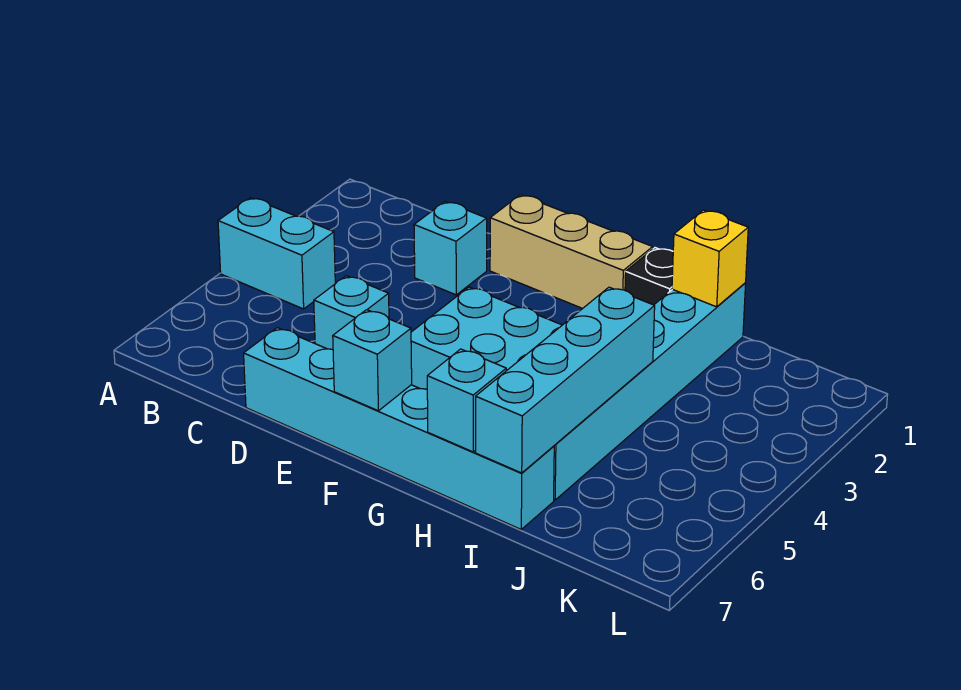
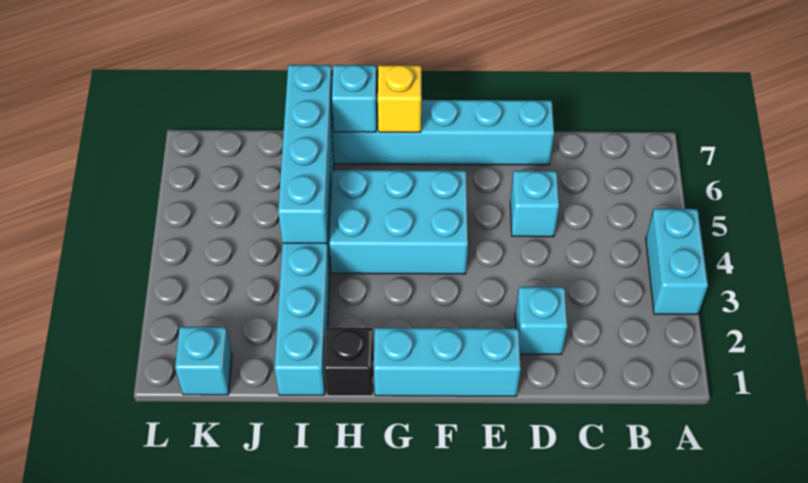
cyan 1x2 brick [218,198,335,309] -> cyan 1x2 brick turned to [646,209,708,314]
tan 1x3 brick [490,195,653,308] -> cyan 1x3 brick [374,328,521,396]
cyan 1x1 brick [333,310,412,411] -> cyan 1x1 brick moved to [175,327,232,395]
yellow 1x1 brick [672,210,748,307] -> yellow 1x1 brick moved to [378,65,421,132]

